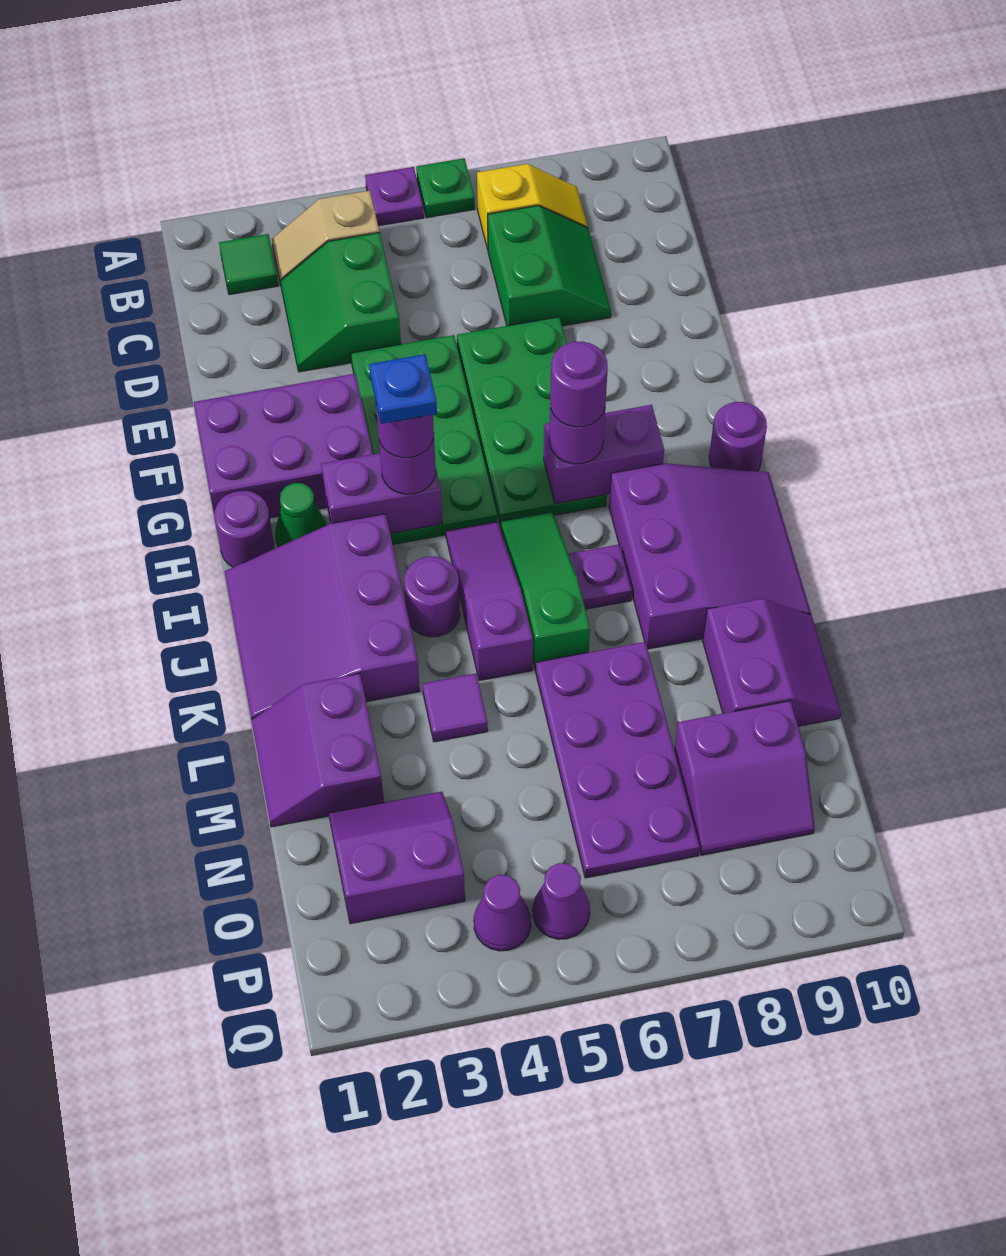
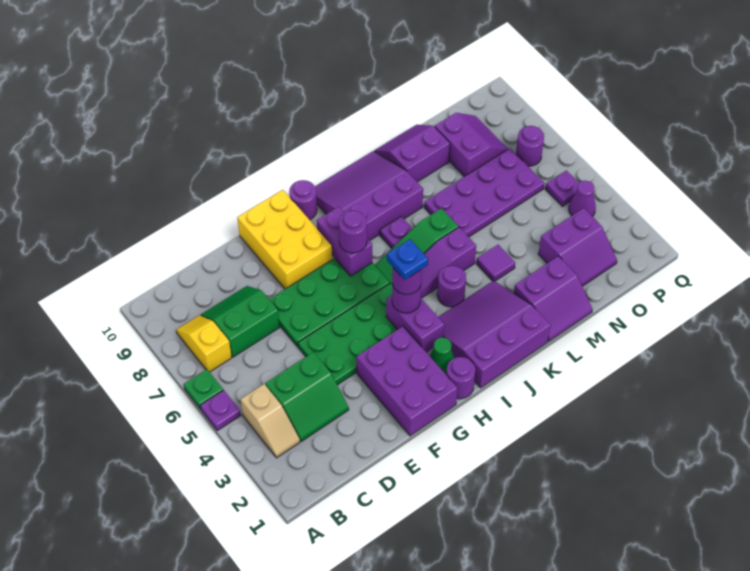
green 1x1 tile [219,234,278,295] -> none
none -> yellow 2x3 brick [237,190,333,289]
purple 1x1 round brick [550,342,608,427] -> purple 1x1 round brick moved to [516,126,544,166]
purple 3x3 slope [225,514,420,720] -> purple 3x3 slope turned to [438,281,551,388]
purple 2x2 slope [329,792,465,924] -> purple 2x2 slope turned to [538,208,617,286]
purple 1x1 cone [533,863,590,939] -> purple 1x1 plate [545,170,579,206]

